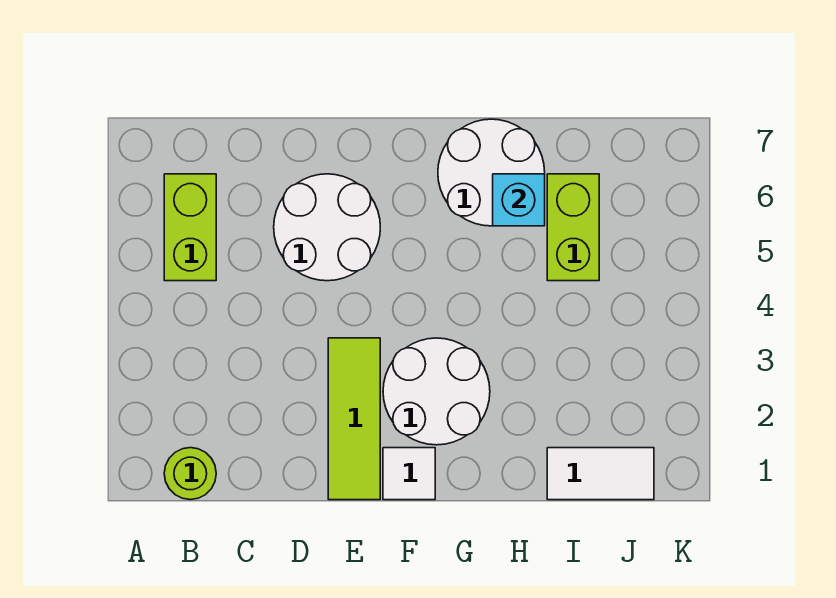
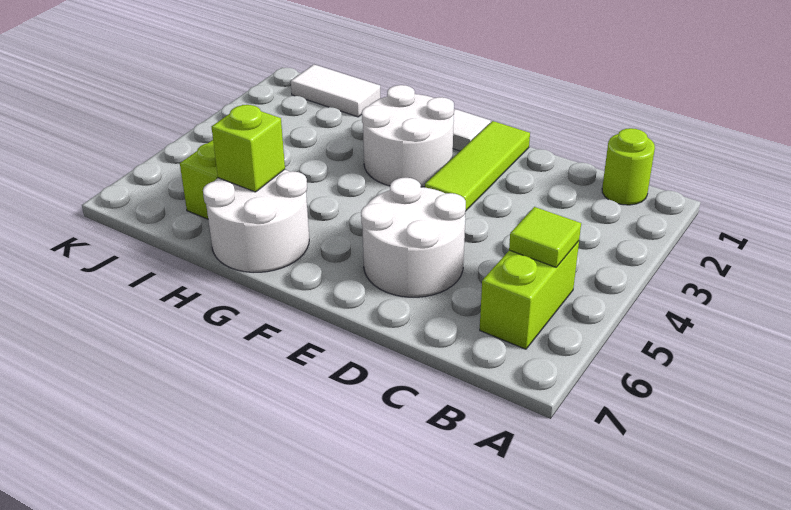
none -> lime 1x1 tile [509,207,581,267]
cyan 1x1 brick [493,174,545,226] -> lime 1x1 brick [212,105,285,192]

